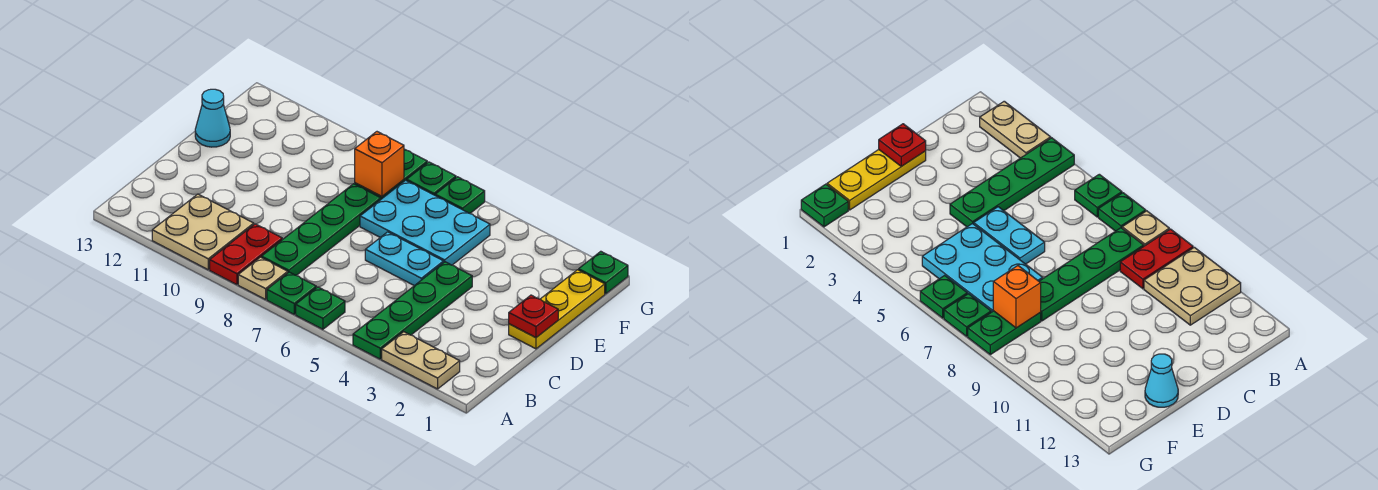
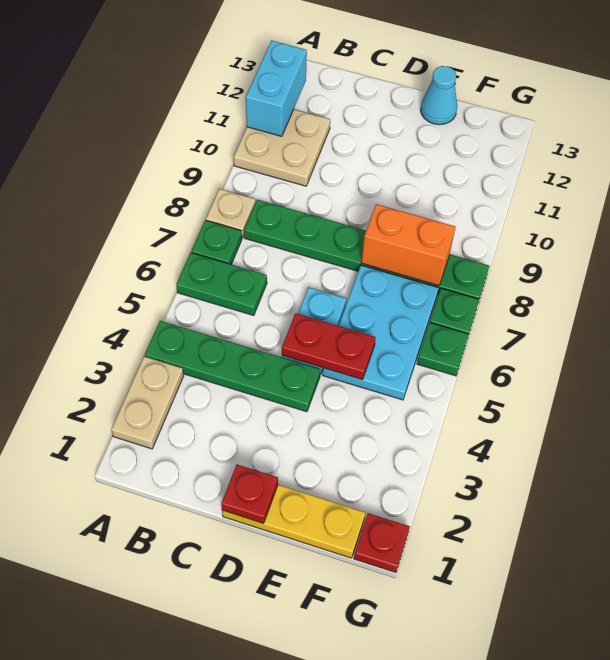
green 1x1 plate [296,287,345,329] -> green 1x2 plate [176,253,267,315]
red 1x2 plate [210,224,282,285] -> red 1x2 plate moved to [282,313,376,379]
none -> cyan 1x2 brick [246,41,307,136]
orange 1x1 brick [355,132,404,197] -> orange 1x2 brick [361,204,456,286]
green 1x1 plate [579,251,628,294] -> red 1x1 plate [354,513,410,572]

